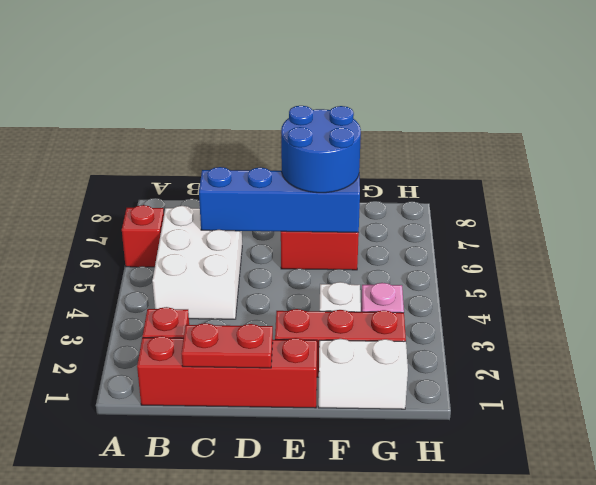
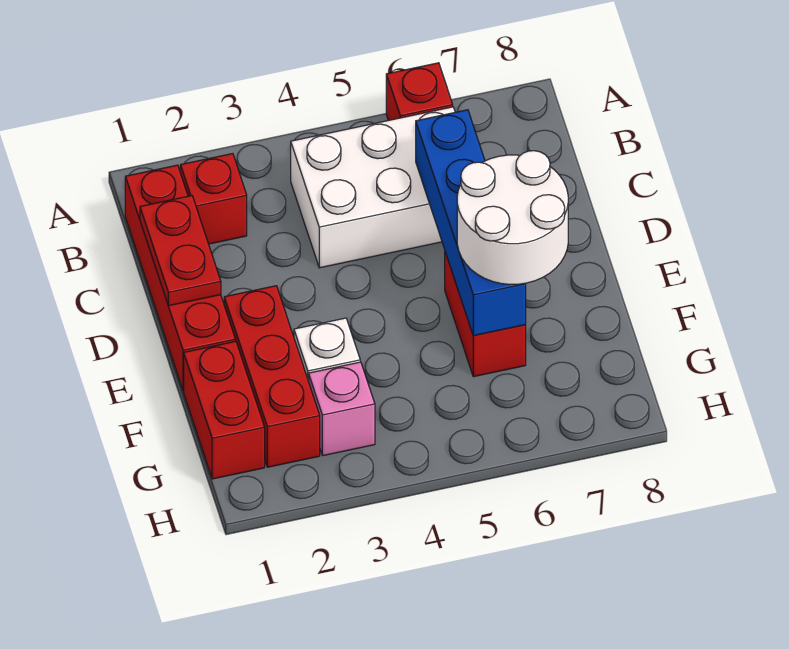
blue 2x2 round brick [281,106,361,193] -> white 2x2 round brick [457,151,568,284]
white 1x2 brick [318,339,408,409] -> red 1x2 brick [184,341,265,479]

